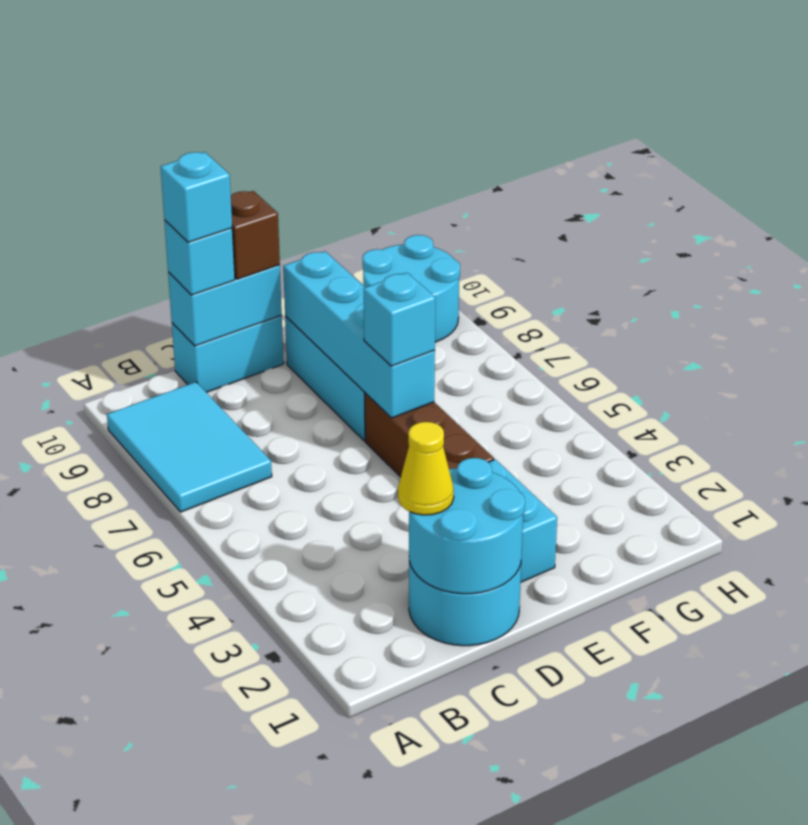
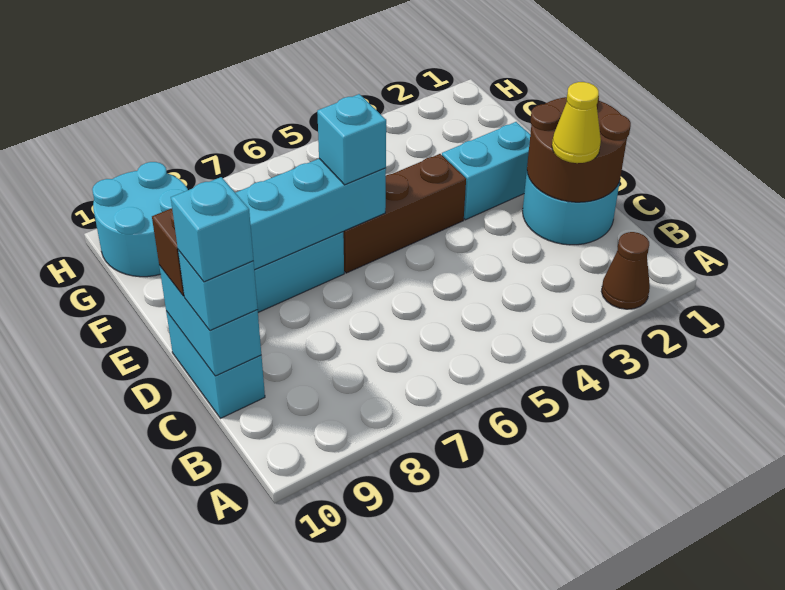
none -> brown 1x1 cone [601,232,650,309]
cyan 2x3 tile [107,382,272,512] -> none
cyan 2x2 round brick [409,458,525,594] -> brown 2x2 round brick [527,96,631,202]

